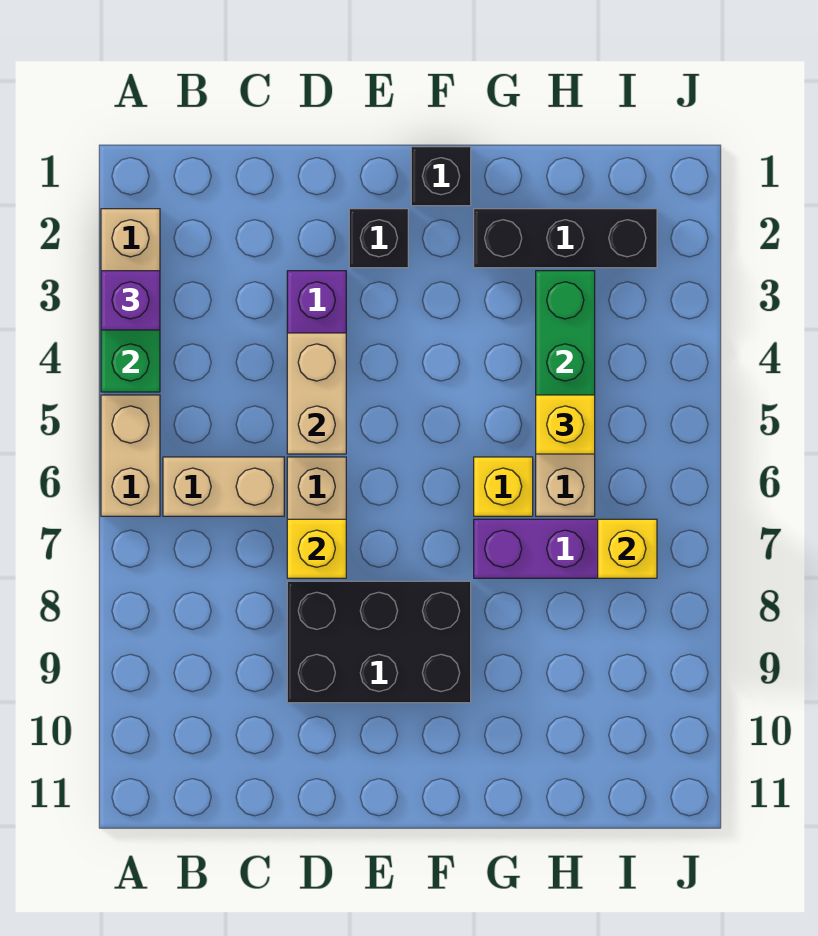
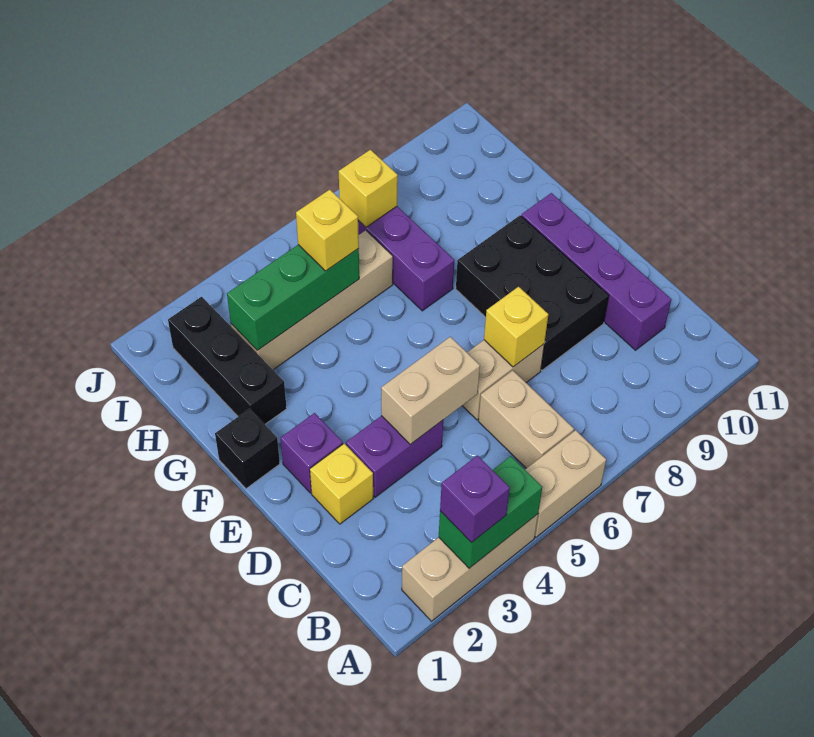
none -> purple 1x4 brick [521,193,671,350]
black 1x1 brick [349,209,408,268] -> purple 1x1 brick [280,413,343,493]
yellow 1x1 brick [474,457,533,516] -> yellow 1x1 brick moved to [310,444,373,524]

